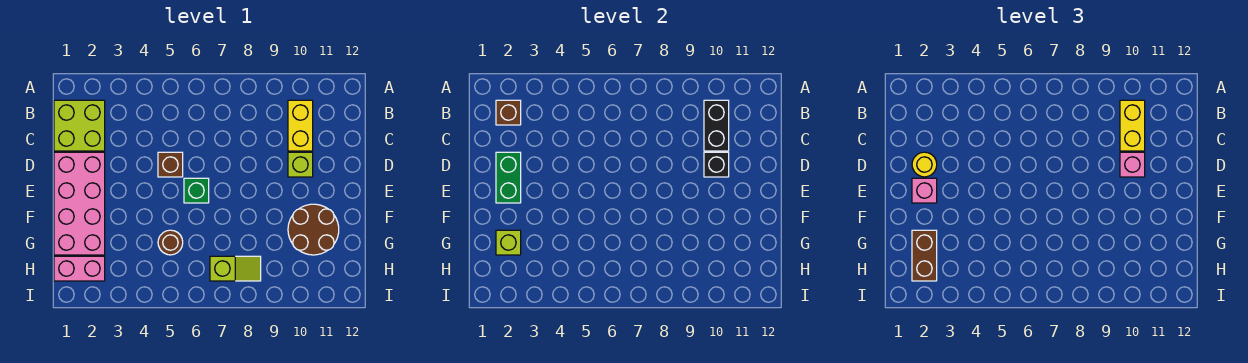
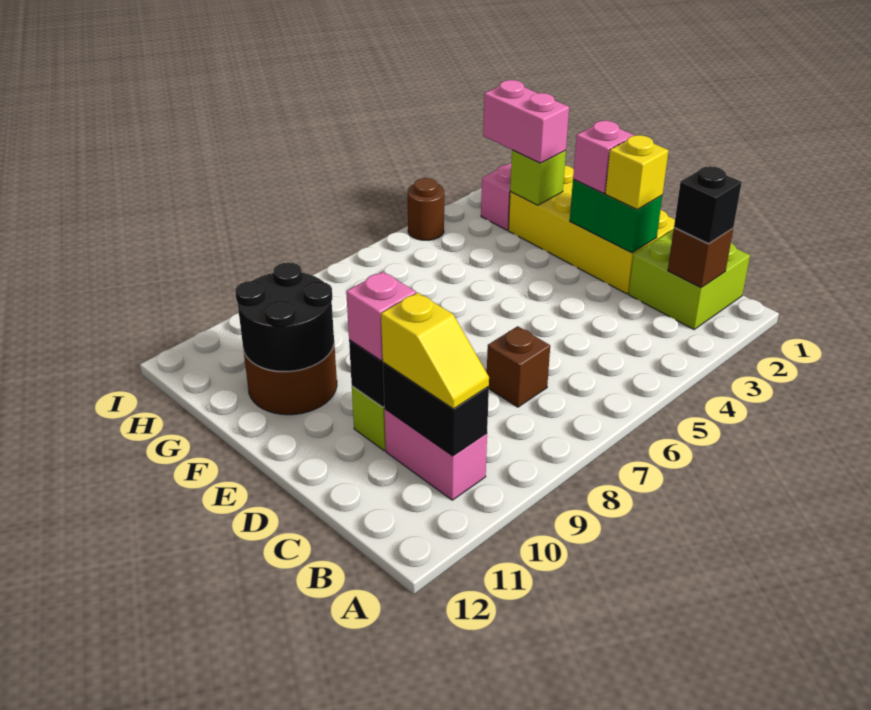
none -> black 1x1 brick [674,166,742,244]
yellow 1x2 brick [288,100,313,151] -> pink 1x2 brick [384,409,487,500]
yellow 1x2 brick [1120,100,1145,151] -> yellow 1x2 slope [381,293,489,409]
pink 2x4 brick [54,152,105,255] -> yellow 2x4 brick [508,166,675,294]
yellow 1x1 round brick [912,152,937,177] -> yellow 1x1 brick [605,135,669,210]
brown 1x1 brick [158,152,183,177] -> brown 1x1 brick moved to [487,326,550,407]
green 1x1 brick [184,178,209,203] -> none
none -> black 2x2 round brick [235,262,334,372]
brown 1x2 brick [912,230,937,281] -> pink 1x2 brick [483,80,569,163]
brown 1x1 round brick [158,230,183,255] -> brown 1x1 round brick moved to [407,178,444,240]
lime 1x2 slope [210,256,261,281] -> none

